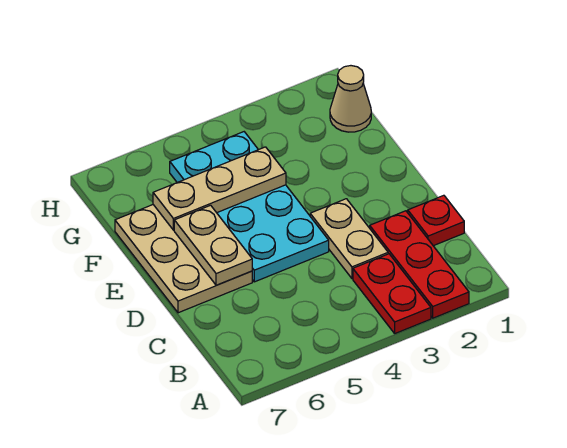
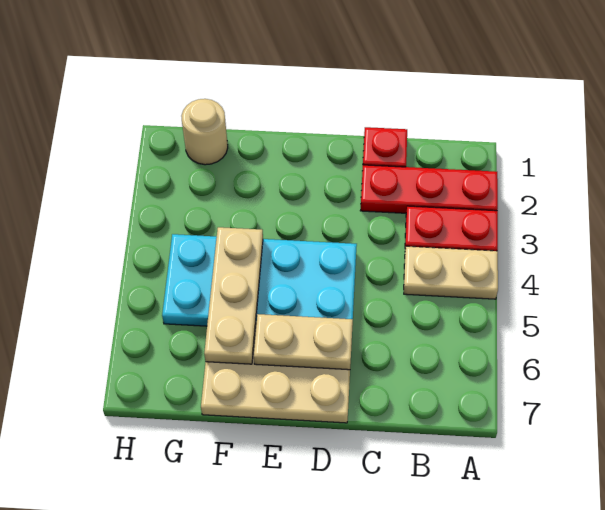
tan 1x2 plate [310,199,388,278] -> tan 1x2 plate moved to [404,246,498,299]
tan 1x1 cone [330,66,371,132] -> tan 1x1 round brick [181,99,228,165]

